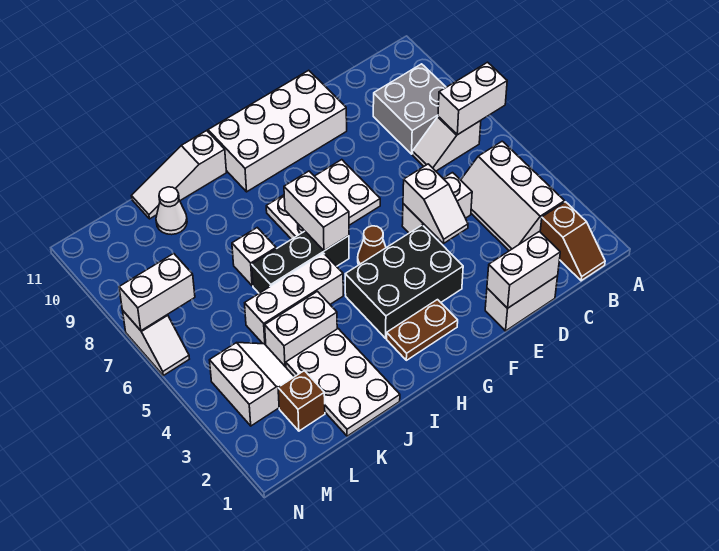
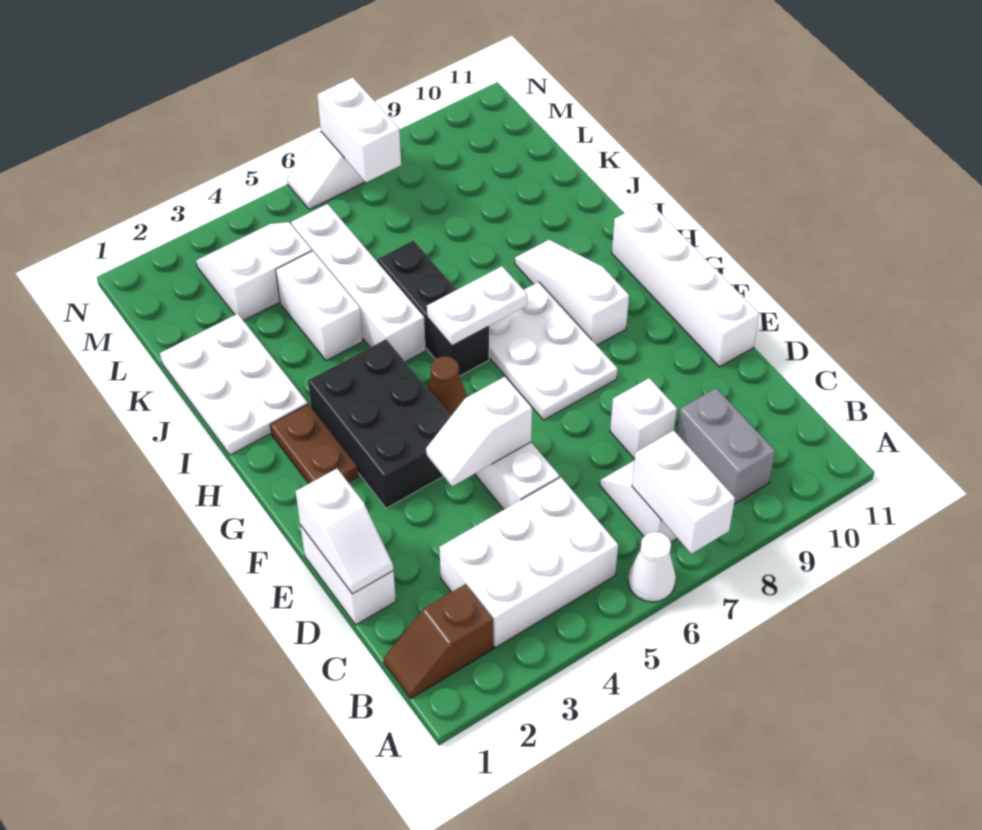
white 2x3 slope [461,141,564,251] -> white 2x3 brick [439,477,618,648]
grey 2x2 brick [373,64,446,154] -> grey 1x2 brick [677,388,775,504]
white 1x2 brick [487,232,560,308] -> white 1x2 slope [296,469,393,594]
white 2x4 brick [208,70,347,192] -> white 1x4 brick [612,201,759,367]
white 1x2 brick [284,171,349,251] -> white 1x2 plate [427,266,527,346]
white 1x3 brick [245,253,343,345] -> white 1x4 brick [291,204,426,362]
white 1x3 slope [131,131,226,219] -> white 1x3 slope moved to [515,240,629,345]
white 2x3 plate [286,329,400,436] -> white 2x3 plate turned to [160,314,308,455]
white 1x1 brick [232,228,276,286] -> white 1x1 brick moved to [610,378,677,459]
white 1x1 cone [156,187,187,235] -> white 1x1 cone moved to [628,532,676,602]
brown 1x1 brick [278,371,325,431] -> none
white 2x2 slope [210,343,294,426] -> white 2x2 slope turned to [196,222,312,321]

